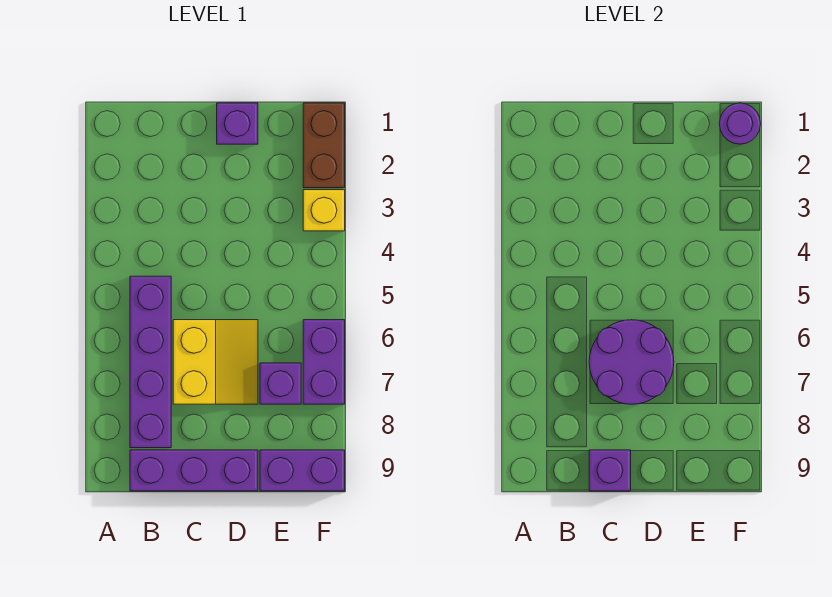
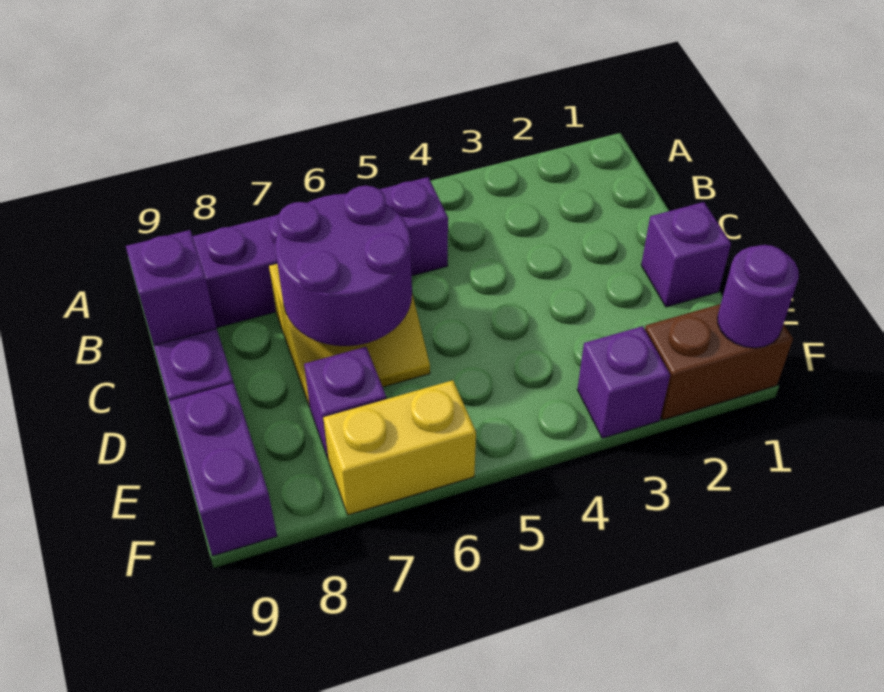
yellow 1x1 brick [303,190,345,231] -> purple 1x1 brick [577,326,670,438]
purple 1x2 brick [303,320,345,404] -> yellow 1x2 brick [323,380,476,515]

